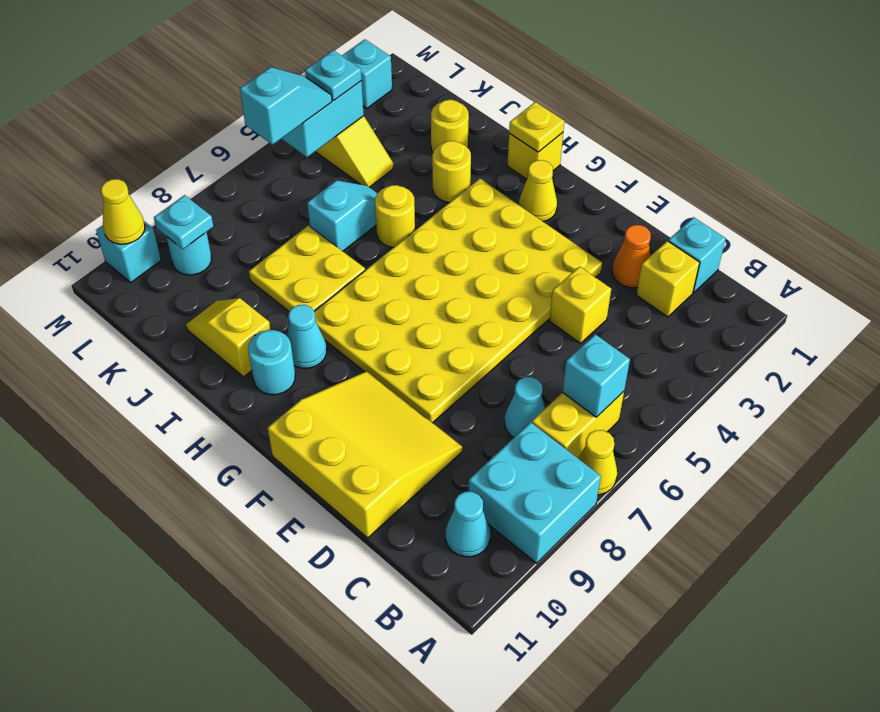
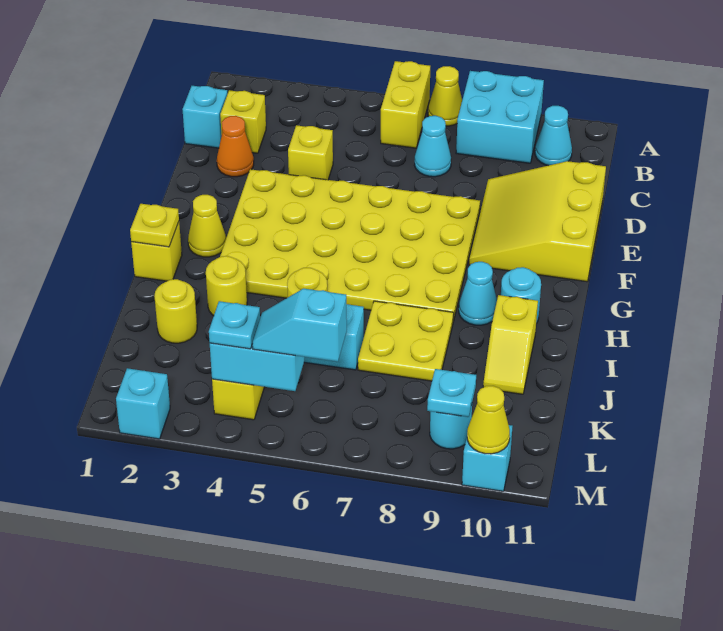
yellow 1x2 brick [532,392,624,458] -> yellow 1x2 brick turned to [381,61,430,148]
cyan 1x1 brick [563,334,630,417] -> none

